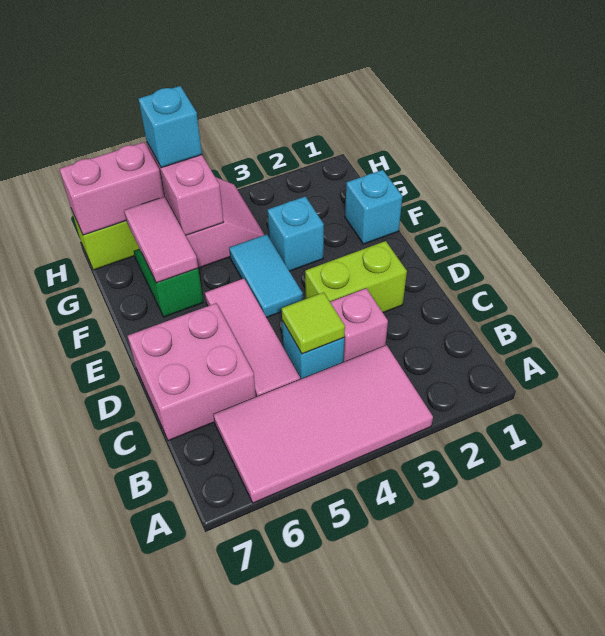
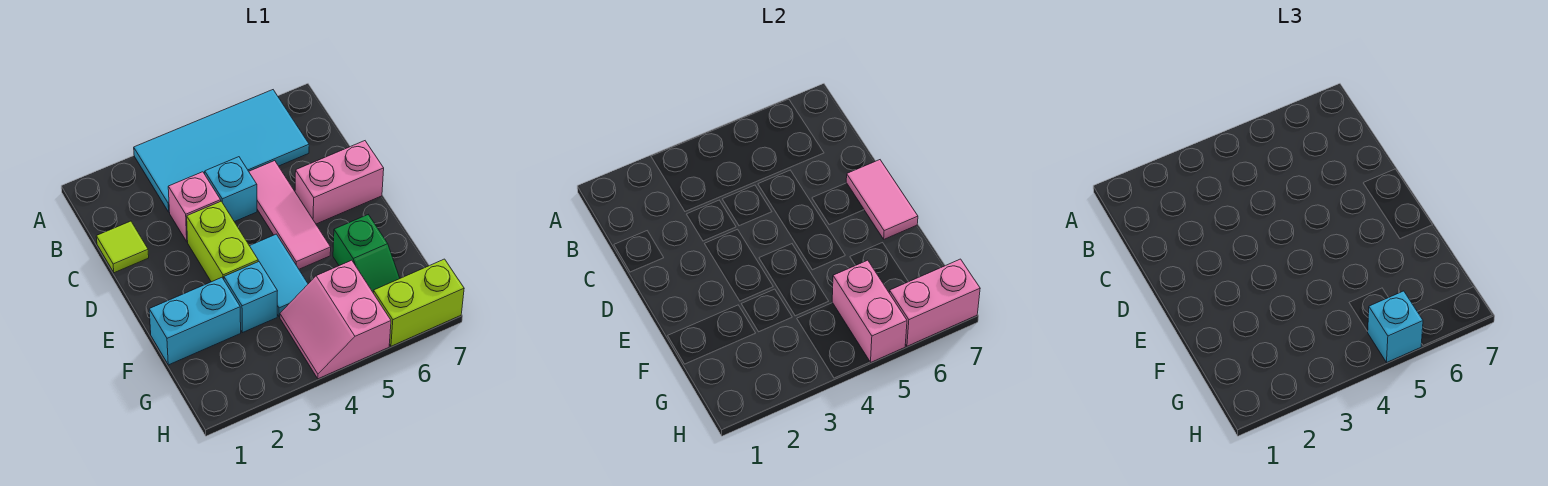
pink 2x4 tile [213,345,433,503] -> cyan 2x4 tile [134,90,309,212]
lime 1x1 tile [282,292,345,354] -> lime 1x1 tile moved to [96,221,149,273]
pink 2x2 brick [128,303,256,441] -> pink 1x2 brick [295,141,384,224]
lime 1x2 brick [305,241,407,313] -> lime 1x2 brick turned to [187,201,258,282]
cyan 1x1 brick [345,170,403,244] -> cyan 1x2 brick [149,278,241,365]
pink 1x2 tile [124,197,198,283] -> pink 1x2 tile moved to [846,160,918,239]

